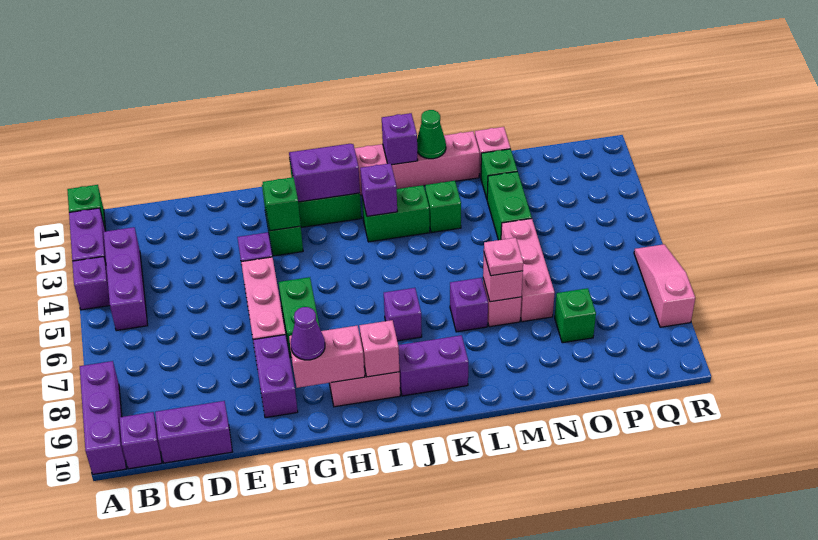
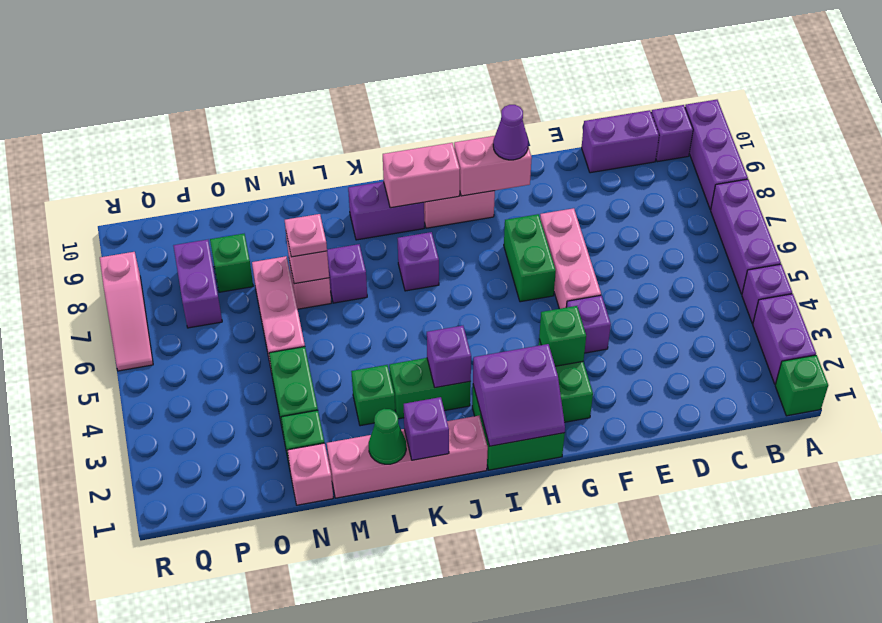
purple 1x3 brick [104,227,148,331] -> purple 1x3 brick moved to [711,179,781,294]
purple 1x2 brick [253,335,298,418] -> purple 1x2 brick moved to [173,240,222,328]
pink 1x1 brick [359,320,399,377] -> pink 1x2 brick [383,143,460,208]

